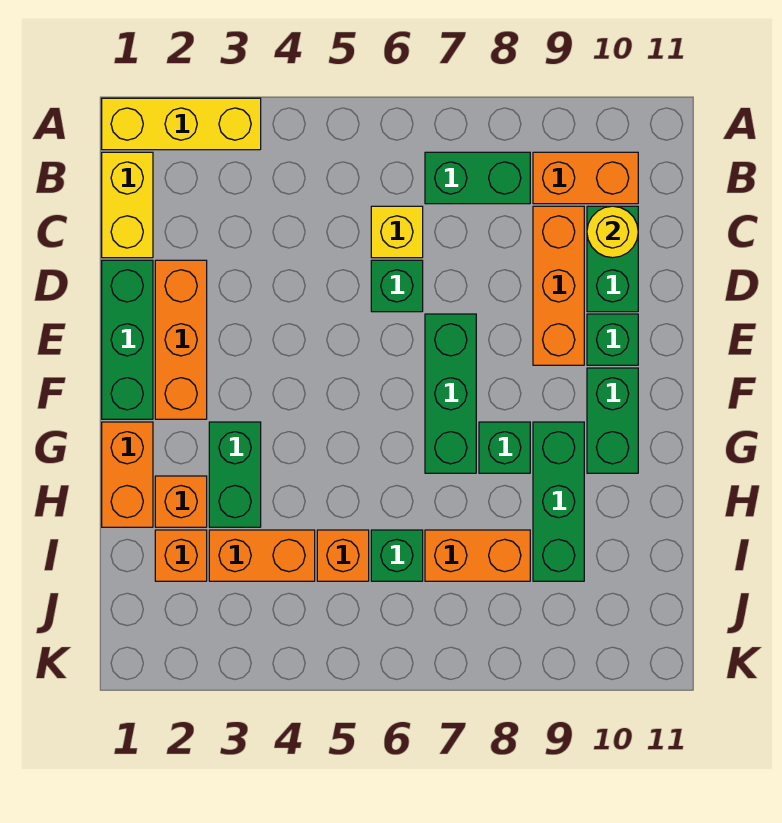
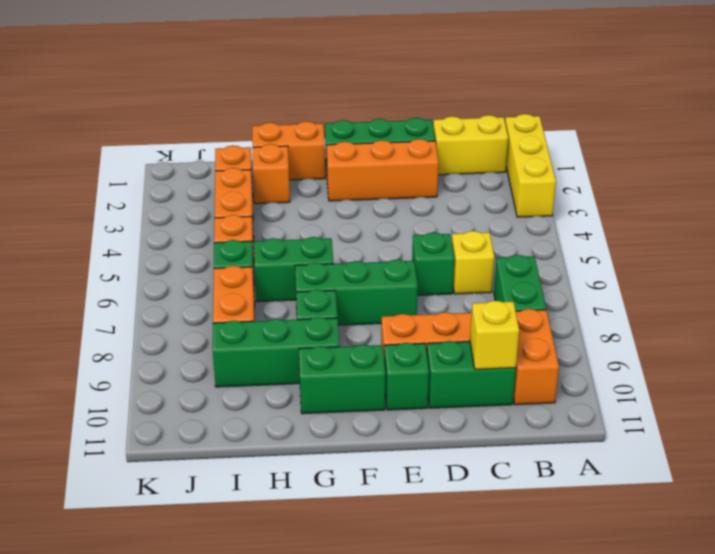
yellow 1x1 round brick [587,206,638,258] -> yellow 1x1 brick [470,301,519,369]
green 1x2 brick [209,422,261,527] -> green 1x2 brick moved to [254,237,334,302]

